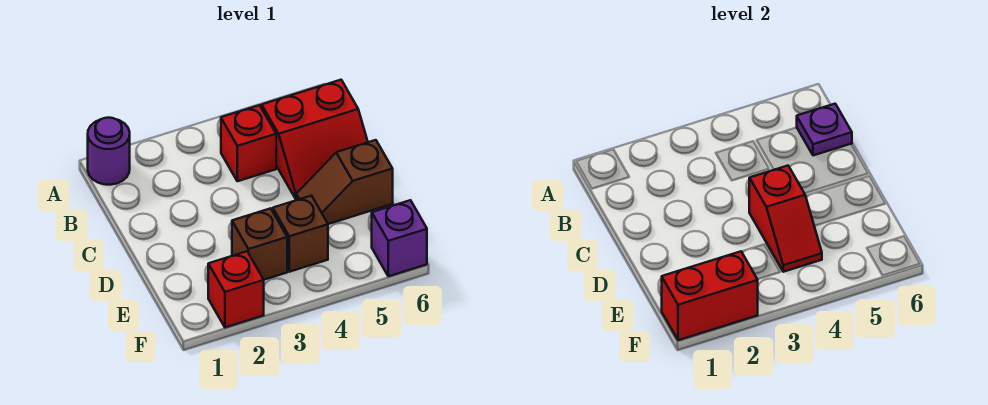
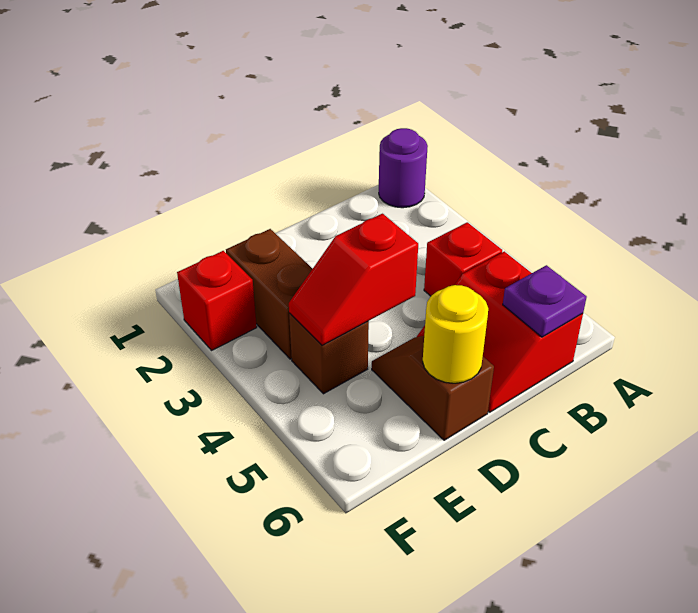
none -> yellow 1x1 round brick [423,285,488,383]
brown 1x1 brick [232,208,287,280] -> brown 1x2 brick [226,229,313,359]
red 1x2 brick [662,251,758,340] -> none
purple 1x1 brick [372,200,427,276] -> none

